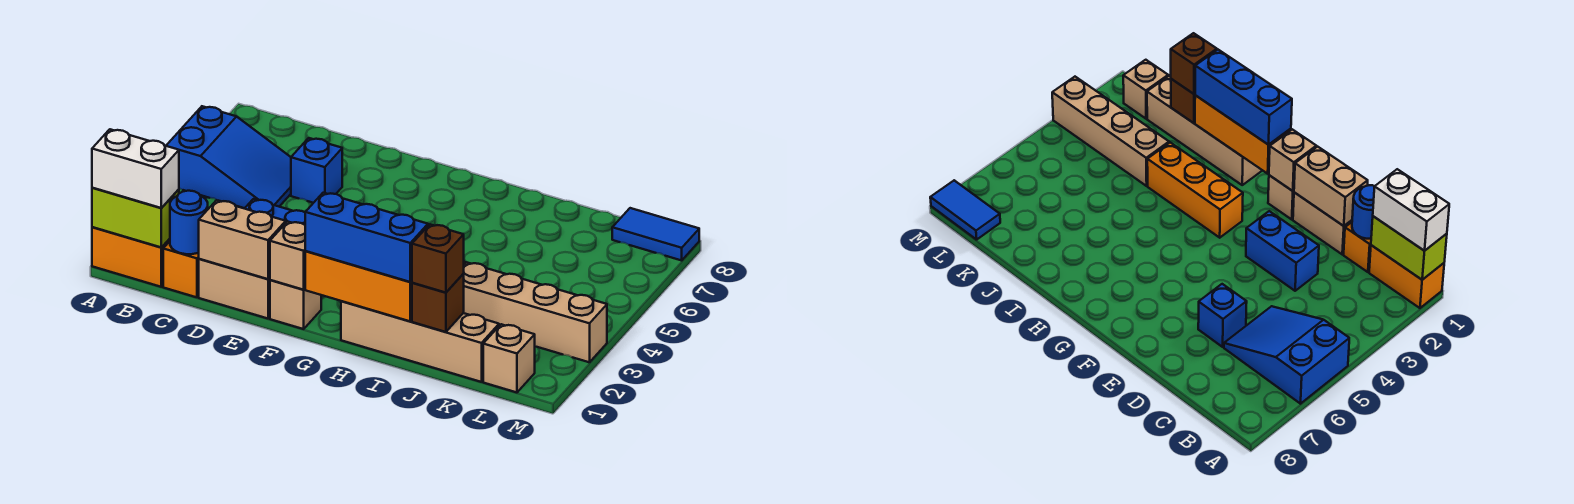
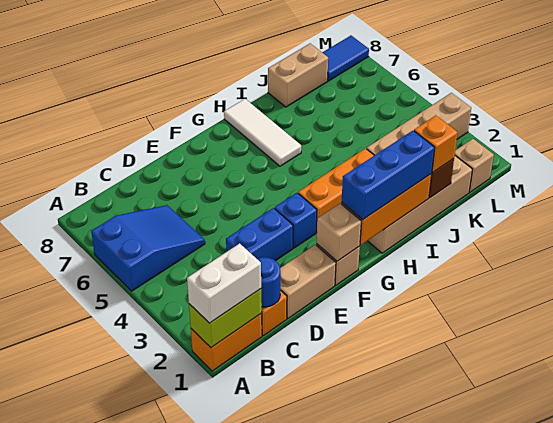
tan 1x2 brick [199,200,286,279] -> tan 1x2 brick moved to [268,44,328,107]
blue 1x1 brick [291,138,342,203] -> blue 1x1 brick moved to [275,193,317,248]
none -> white 1x3 tile [224,99,301,166]
brown 1x1 brick [412,224,464,293] -> orange 1x1 brick [414,116,458,172]

